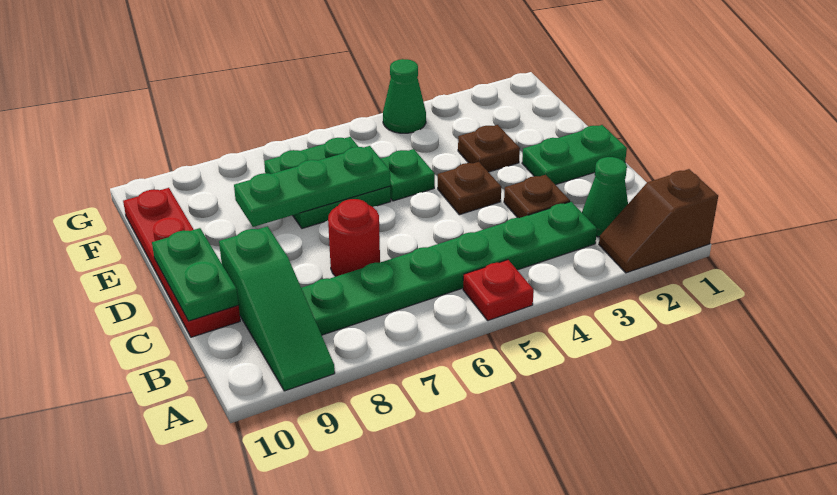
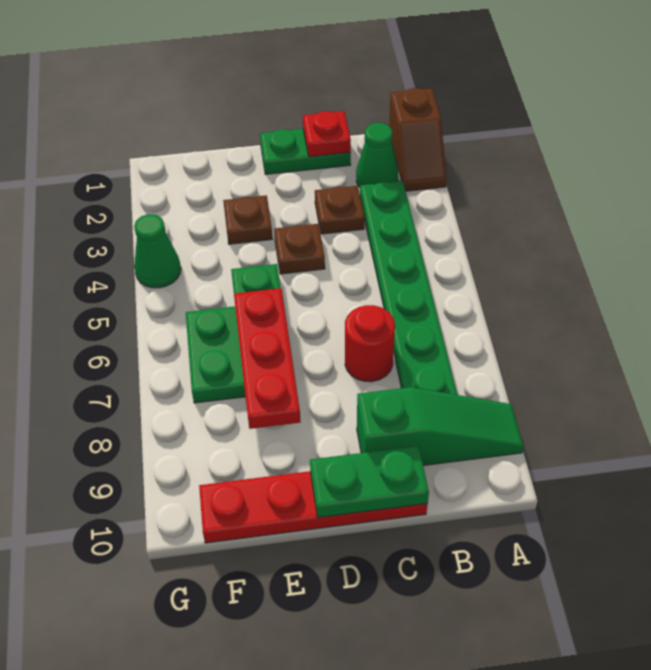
red 1x1 plate [463,260,534,321] -> red 1x1 plate moved to [303,111,351,157]
green 1x2 plate [522,125,627,185] -> green 1x2 plate turned to [260,129,351,174]
green 1x3 plate [234,146,390,227] -> red 1x3 plate [234,288,301,429]

